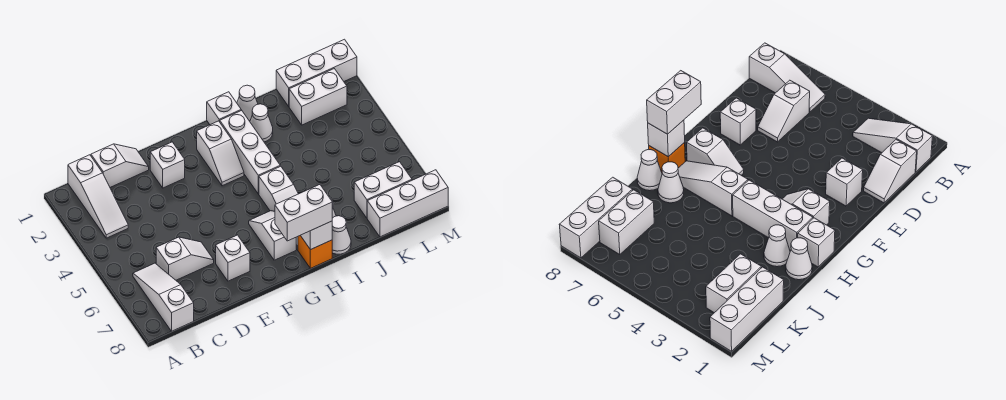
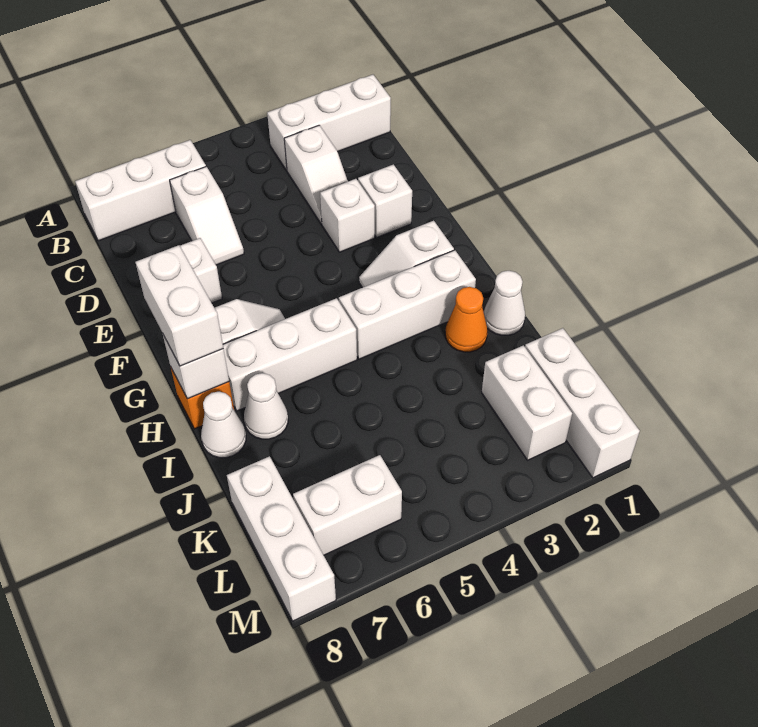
white 1x3 slope [68,155,128,238] -> white 1x3 brick [267,75,391,171]
white 1x3 slope [133,263,194,331] -> white 1x3 brick [75,140,206,241]
white 1x2 slope [91,144,149,187] -> white 1x2 slope moved to [284,125,348,224]
white 1x1 brick [207,92,241,125] -> white 1x1 brick moved to [320,179,375,252]
white 1x3 slope [259,166,298,250] -> white 1x3 brick [223,298,357,411]
white 1x1 cone [250,104,273,142] -> orange 1x1 cone [445,287,487,352]
white 1x2 brick [354,162,412,218] -> white 1x2 brick turned to [293,455,402,555]

